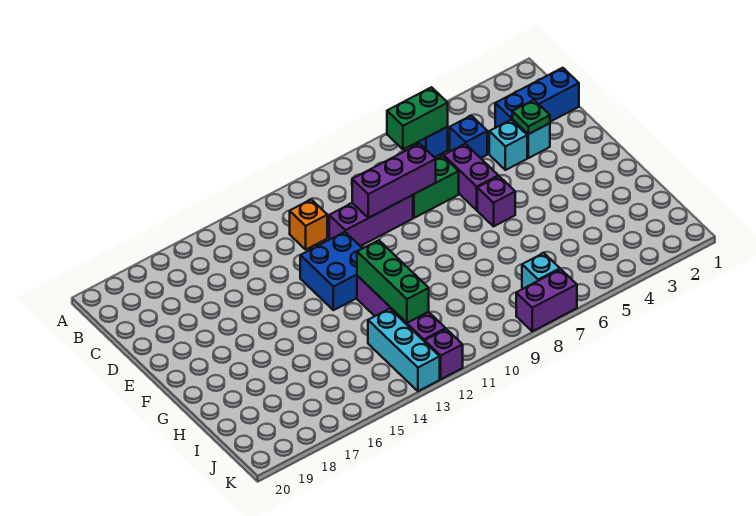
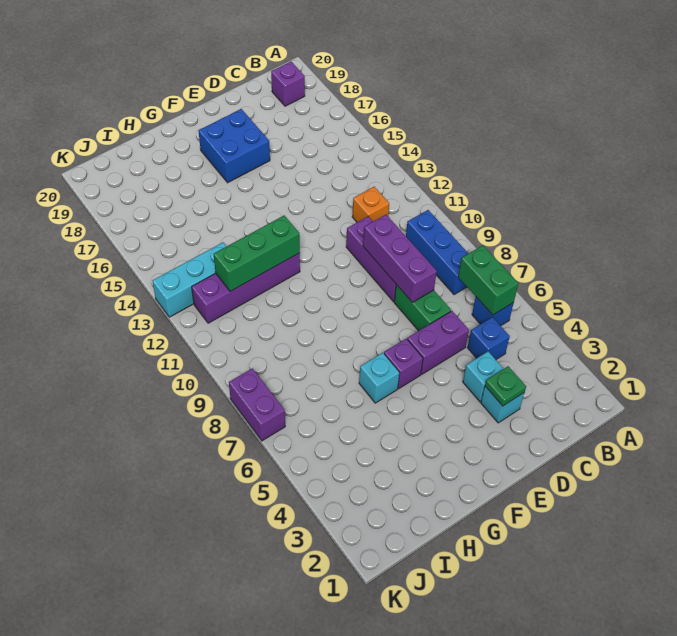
blue 1x3 brick [495,68,579,127] -> blue 1x3 brick moved to [406,210,468,295]
blue 2x2 brick [300,232,362,310] -> blue 2x2 brick moved to [199,109,270,183]
cyan 1x1 brick [522,253,560,289] -> cyan 1x1 brick moved to [359,353,399,403]
purple 1x1 brick [425,329,463,379] -> purple 1x1 brick moved to [271,61,305,106]

